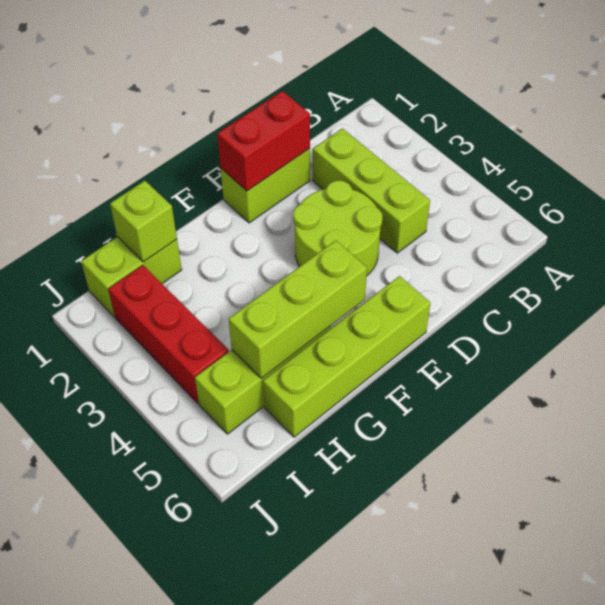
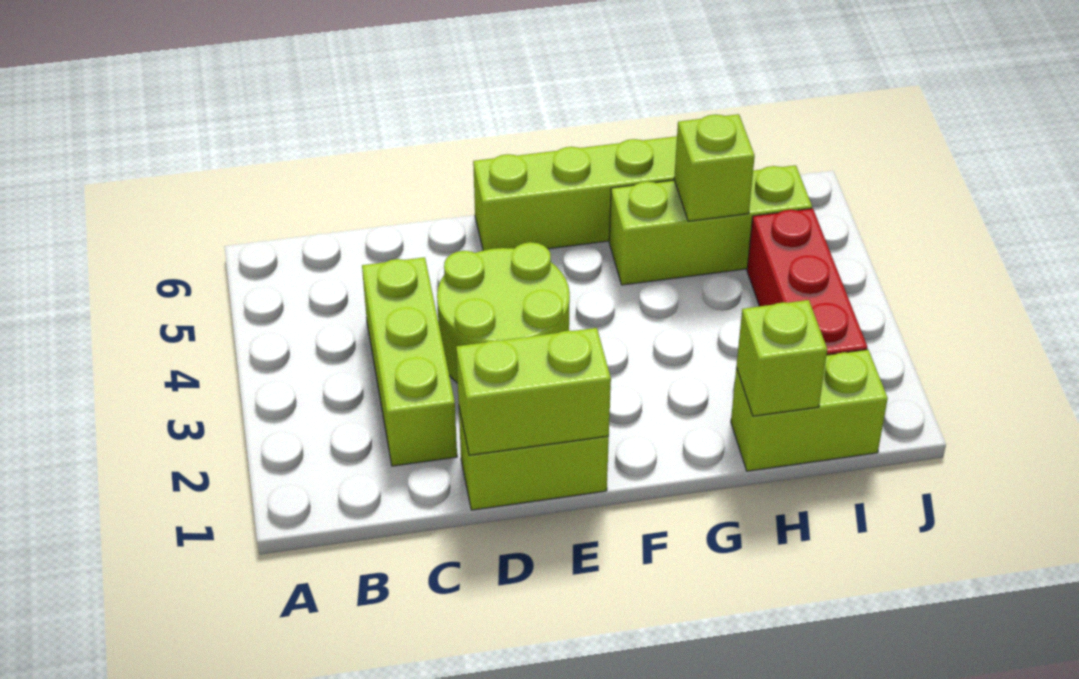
red 1x2 brick [217,91,310,191] -> lime 1x2 brick [456,328,611,455]
lime 1x3 brick [229,241,367,378] -> lime 1x1 brick [674,114,755,221]

